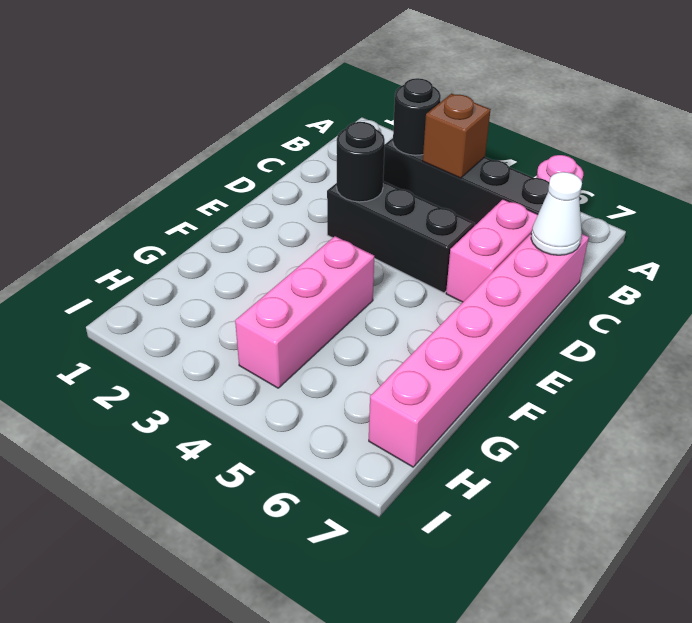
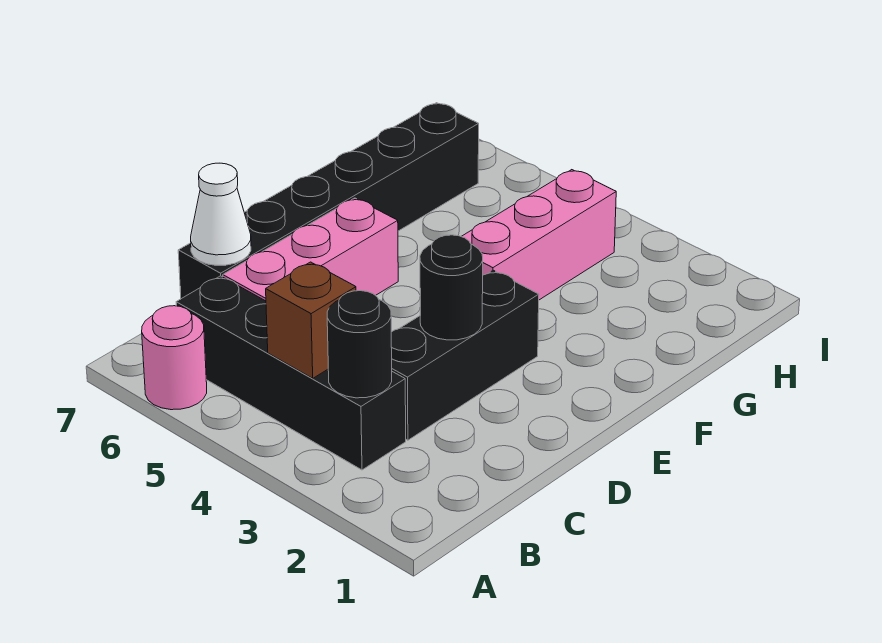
pink 1x2 brick [446,199,538,302] -> pink 1x3 brick [223,198,398,301]
pink 1x6 brick [369,233,589,467] -> black 1x6 brick [178,103,479,299]
black 1x3 brick [327,181,475,293] -> black 1x3 brick turned to [391,270,539,440]

